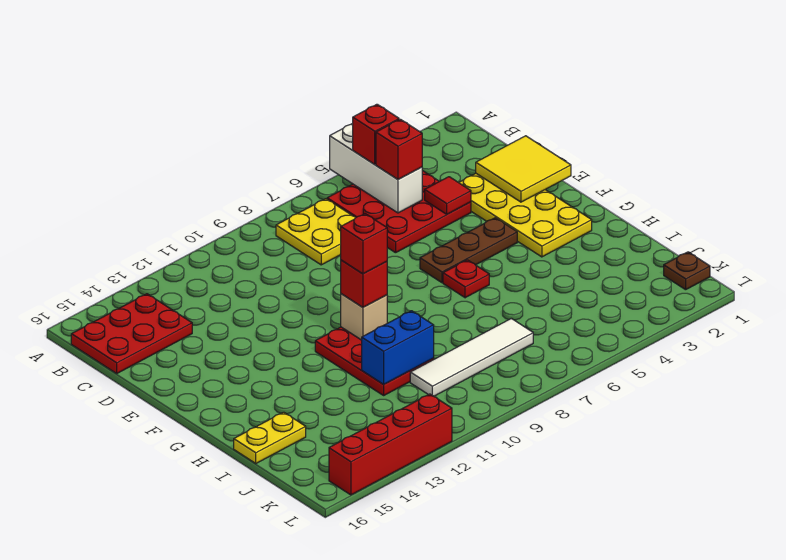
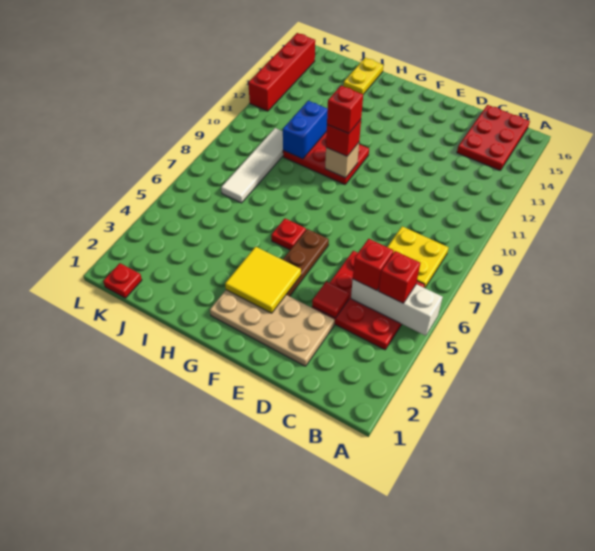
yellow 2x2 tile [476,136,571,202] -> yellow 2x2 tile moved to [225,247,301,313]
yellow 2x4 plate [459,174,592,257] -> tan 2x4 plate [210,290,335,366]
brown 1x1 plate [664,252,710,290] -> red 1x1 plate [103,263,142,298]

